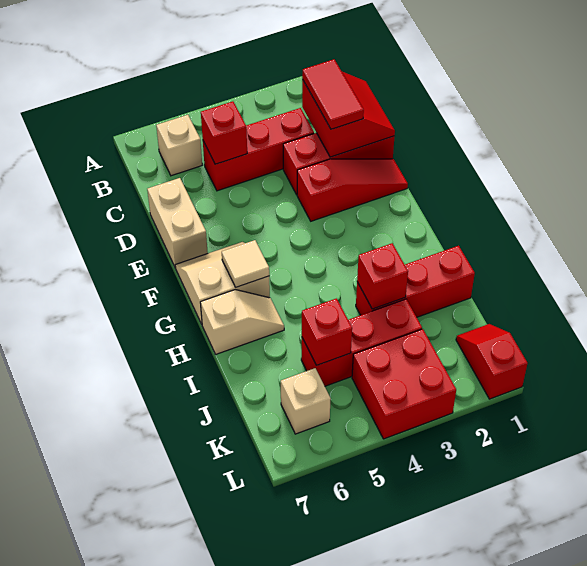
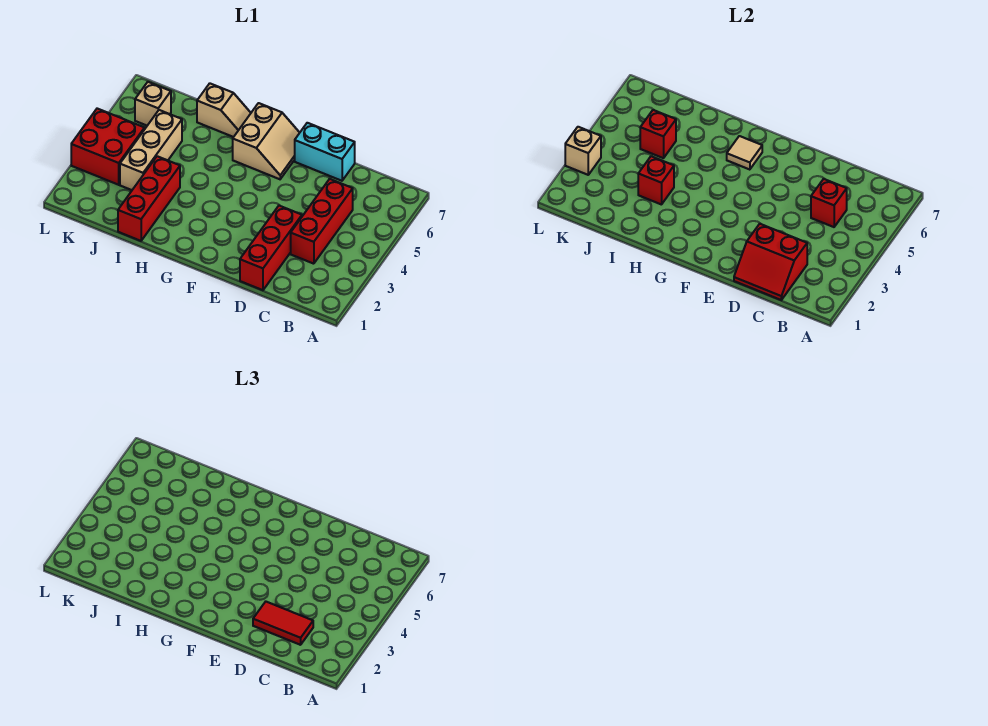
tan 1x1 brick [156,115,202,176] -> tan 1x1 brick moved to [565,127,601,175]
tan 1x2 brick [147,178,208,268] -> cyan 1x2 brick [295,123,355,181]
red 1x3 slope [297,159,408,221] -> none
tan 1x2 slope [200,290,284,354] -> tan 1x2 slope turned to [197,83,251,137]
red 1x3 brick [301,299,422,386] -> tan 1x3 brick [120,110,182,190]
red 1x2 slope [456,324,528,399] -> none

